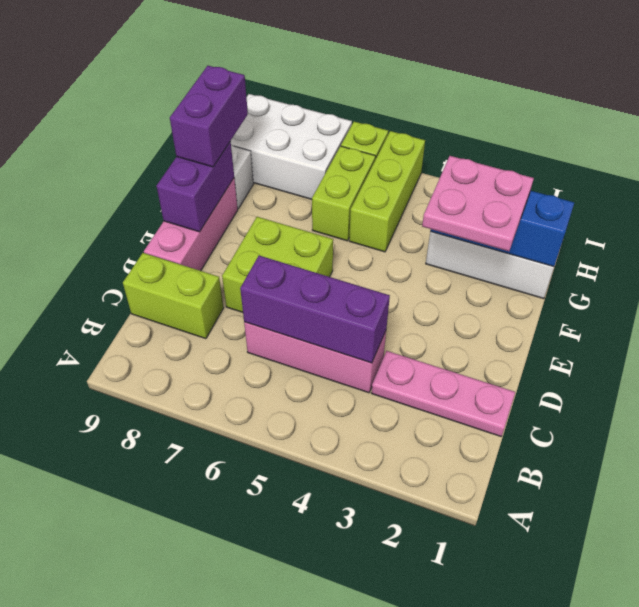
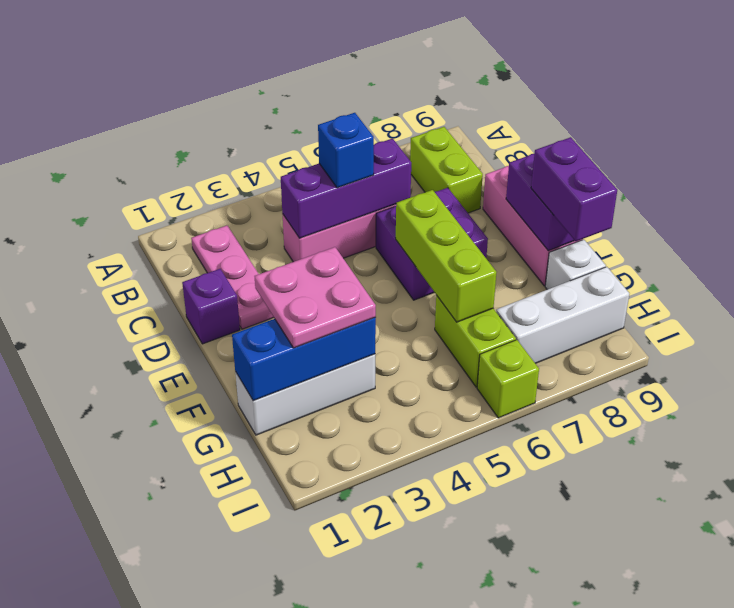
pink 1x3 plate [372,351,515,436] -> pink 1x3 plate turned to [191,226,274,329]
none -> blue 1x1 brick [318,113,374,188]
lime 1x2 brick [123,253,224,339] -> lime 1x2 brick turned to [410,127,483,213]
none -> purple 1x1 brick [182,269,240,344]
lime 2x2 brick [222,217,333,312] -> purple 2x2 brick [376,188,488,300]
lime 1x3 brick [349,131,425,252] -> lime 1x3 brick moved to [396,190,496,322]
white 2x3 brick [231,94,352,199] -> white 1x3 brick [496,267,629,363]

